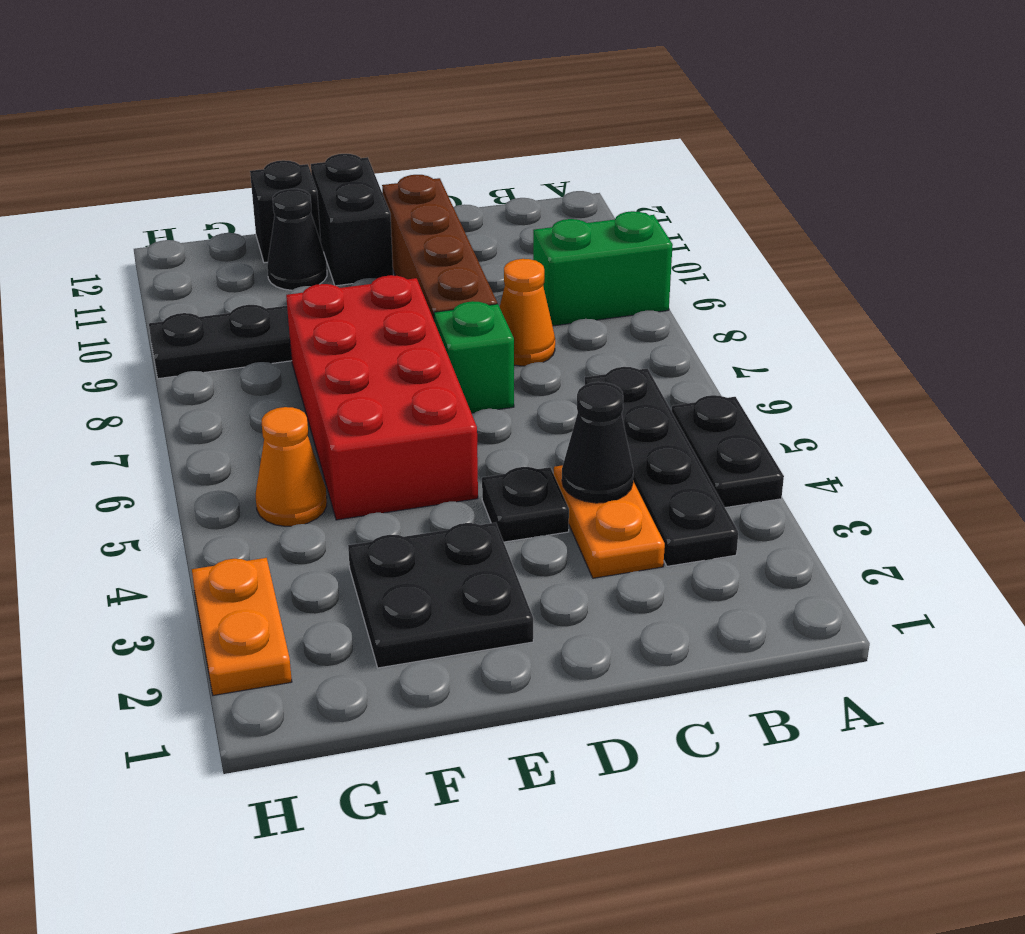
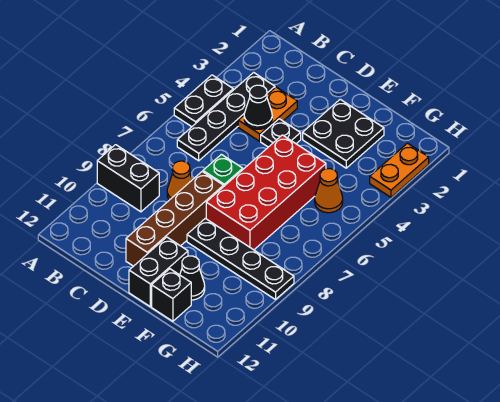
green 1x2 brick [533,211,673,326] -> black 1x2 brick [97,145,159,212]

